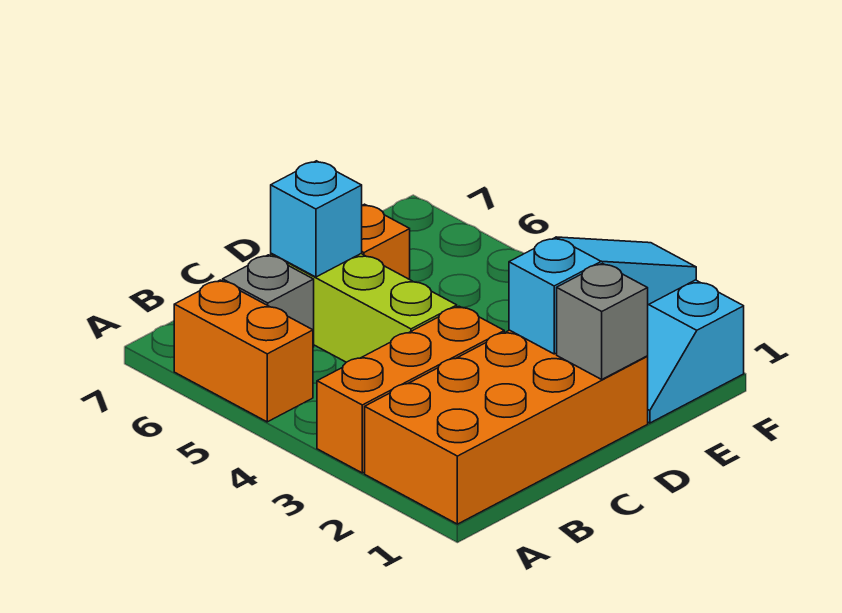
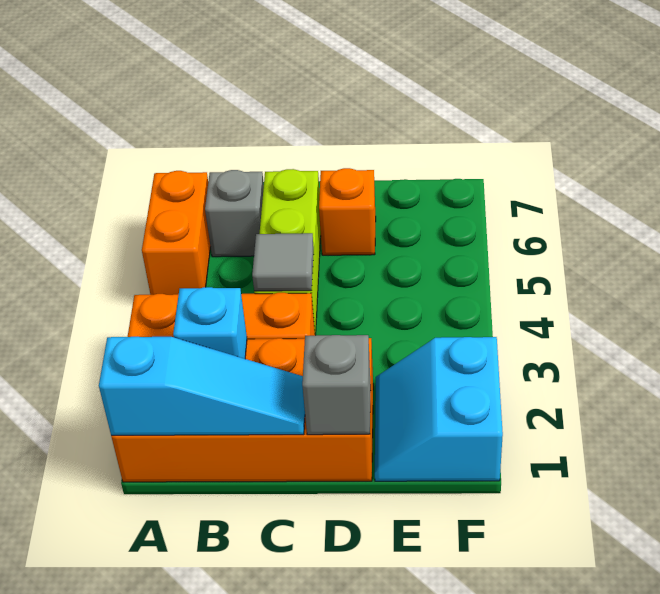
none -> grey 1x1 tile [252,233,314,291]
cyan 1x1 brick [271,161,362,277] -> cyan 1x1 brick moved to [173,287,247,359]
cyan 1x3 slope [509,237,696,354] -> cyan 1x3 slope moved to [99,337,305,435]

